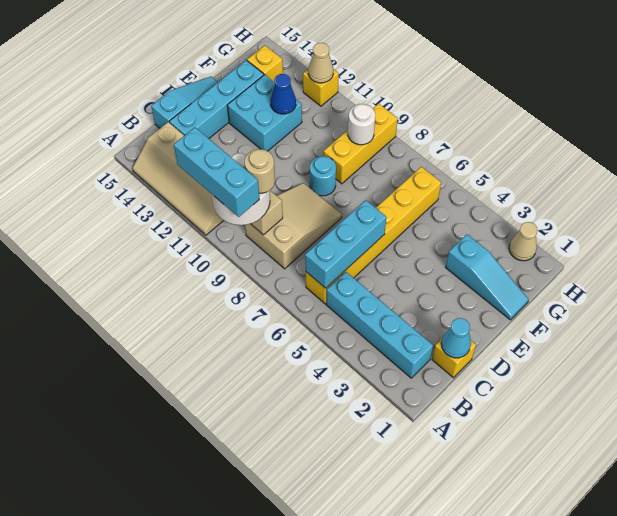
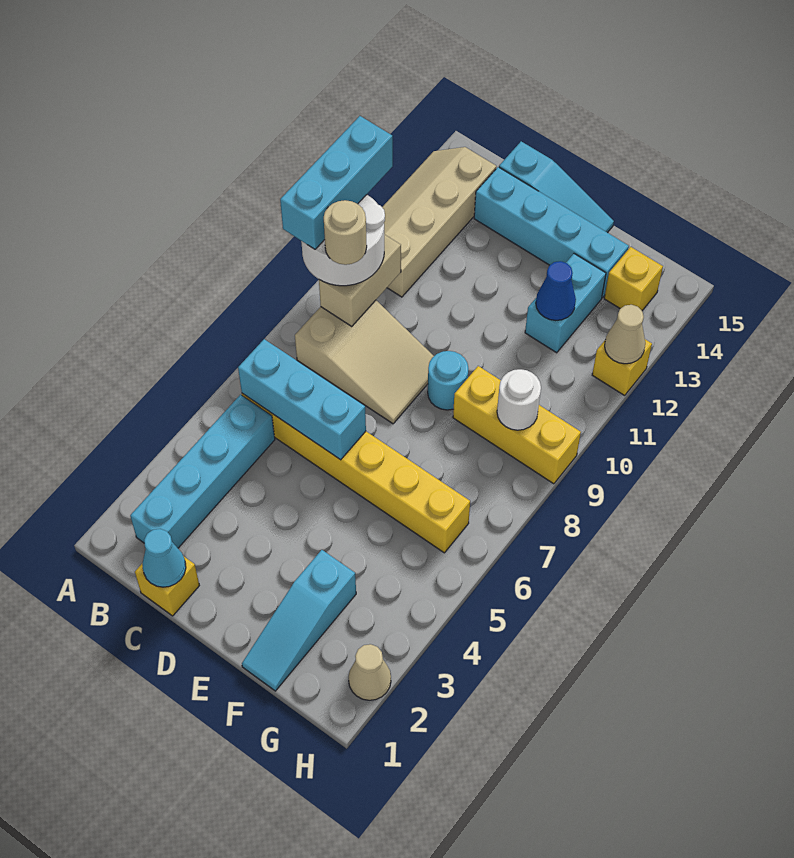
cyan 2x2 brick [227,75,302,151] -> cyan 1x2 brick [525,254,606,353]

